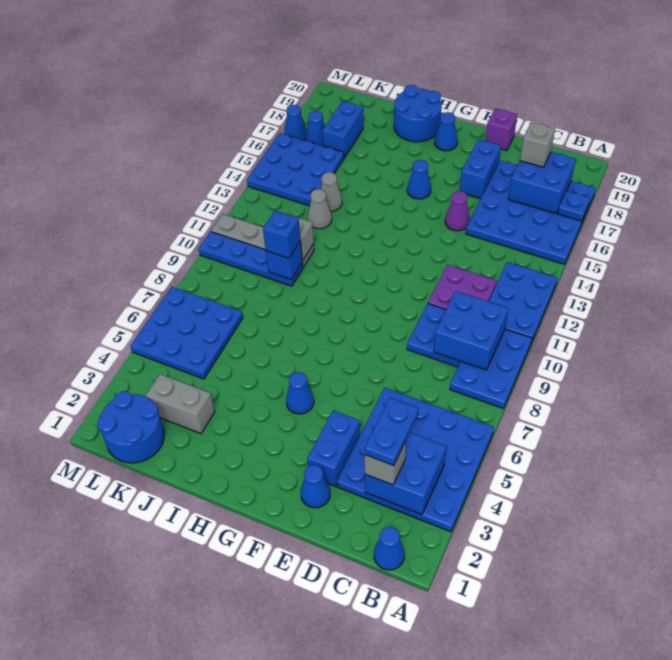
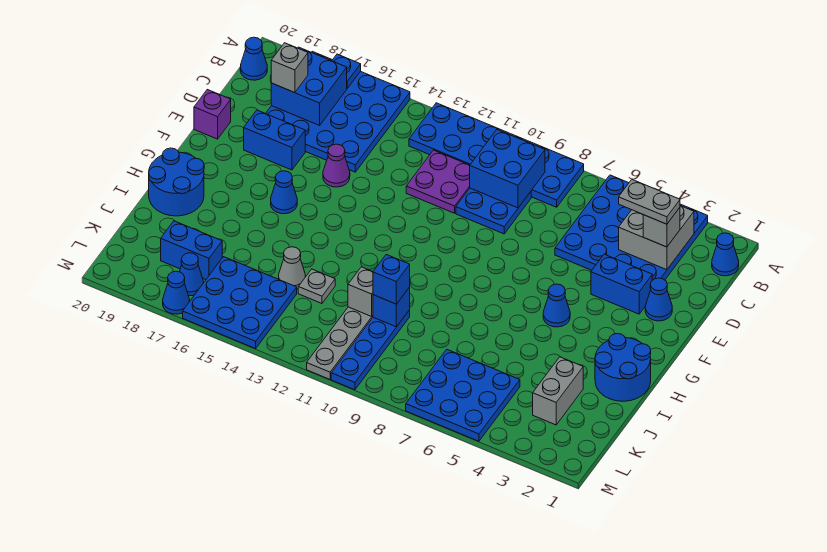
blue 2x2 brick [365,433,446,515] -> grey 2x2 brick [619,206,694,270]
blue 1x2 plate [364,398,419,466] -> grey 1x2 plate [619,180,680,224]
blue 1x1 cone [435,112,458,151] -> blue 1x1 cone moved to [240,37,267,80]
grey 1x1 cone [308,189,332,229] -> grey 1x1 plate [298,269,335,303]
blue 2x2 round brick [97,391,164,463] -> blue 2x2 round brick moved to [595,334,651,401]

